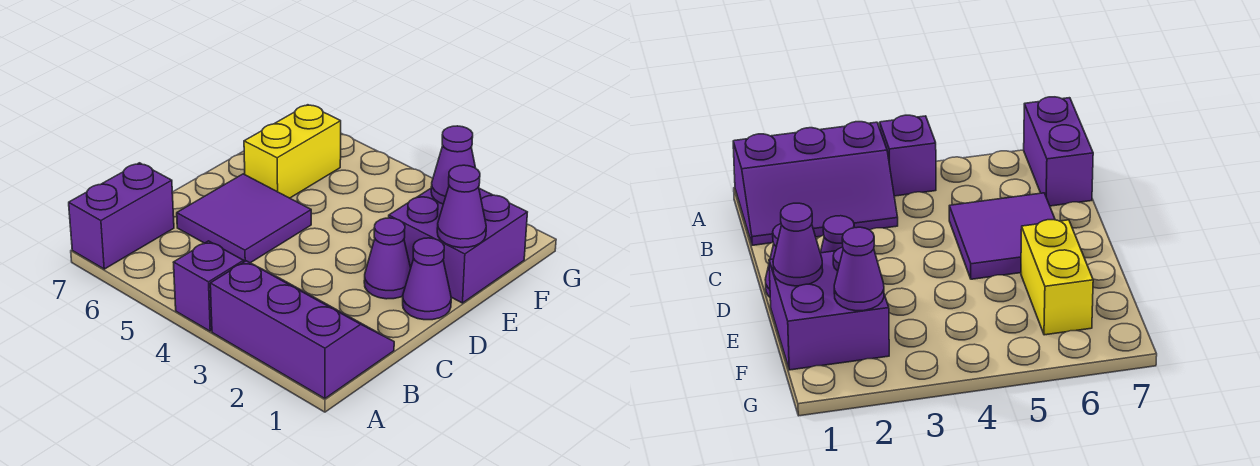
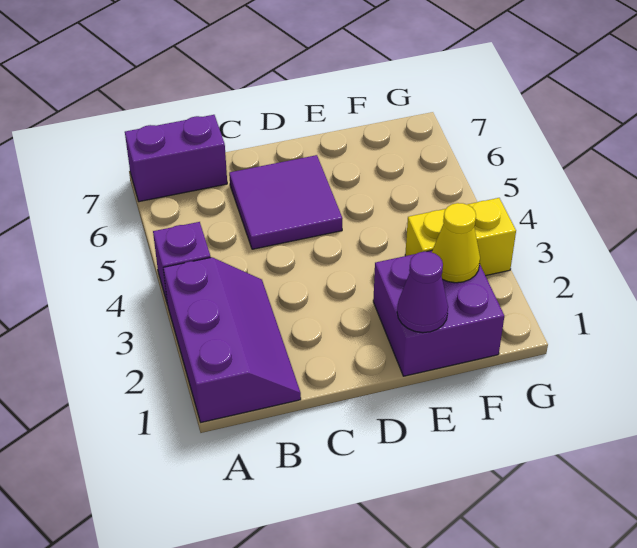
purple 1x1 cone [403,238,451,320] -> none
purple 1x1 cone [364,218,411,299] -> none
yellow 1x2 brick [244,105,341,198] -> yellow 1x2 brick moved to [405,198,516,276]
purple 1x1 cone [431,126,475,204] -> yellow 1x1 cone [432,203,480,283]

